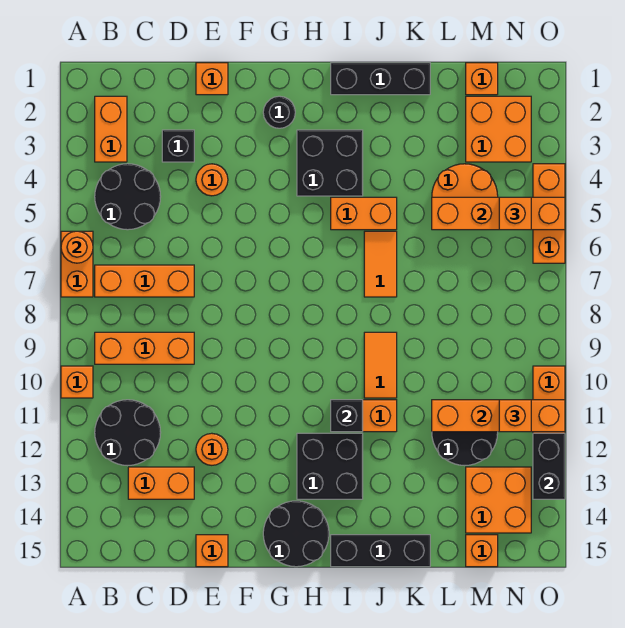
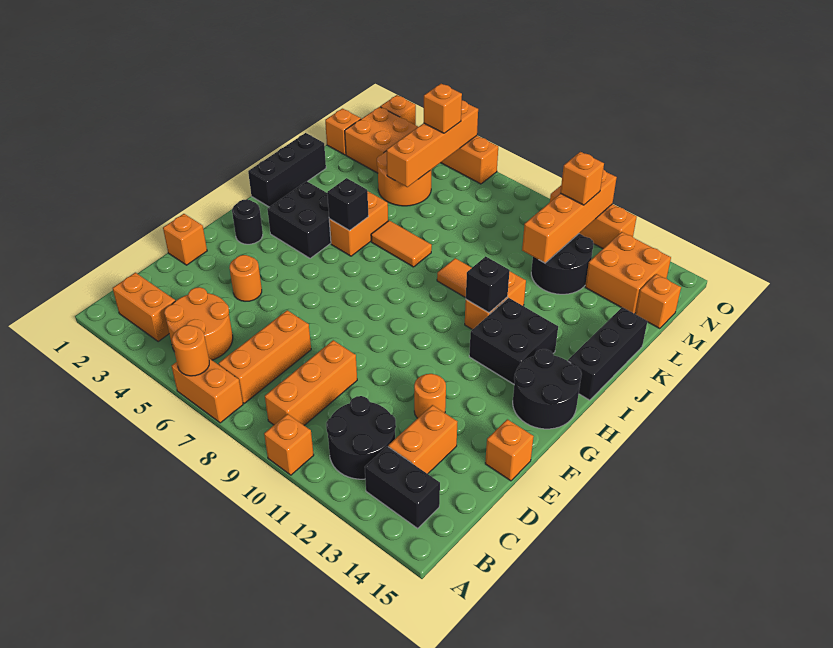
black 2x2 round brick [95,164,161,230] -> orange 2x2 round brick [164,287,233,360]
black 1x1 brick [162,130,194,162] -> black 1x1 brick moved to [327,178,368,231]
none -> orange 1x1 brick [380,95,416,125]
black 1x2 brick [533,433,565,499] -> black 1x2 brick moved to [365,446,440,528]

